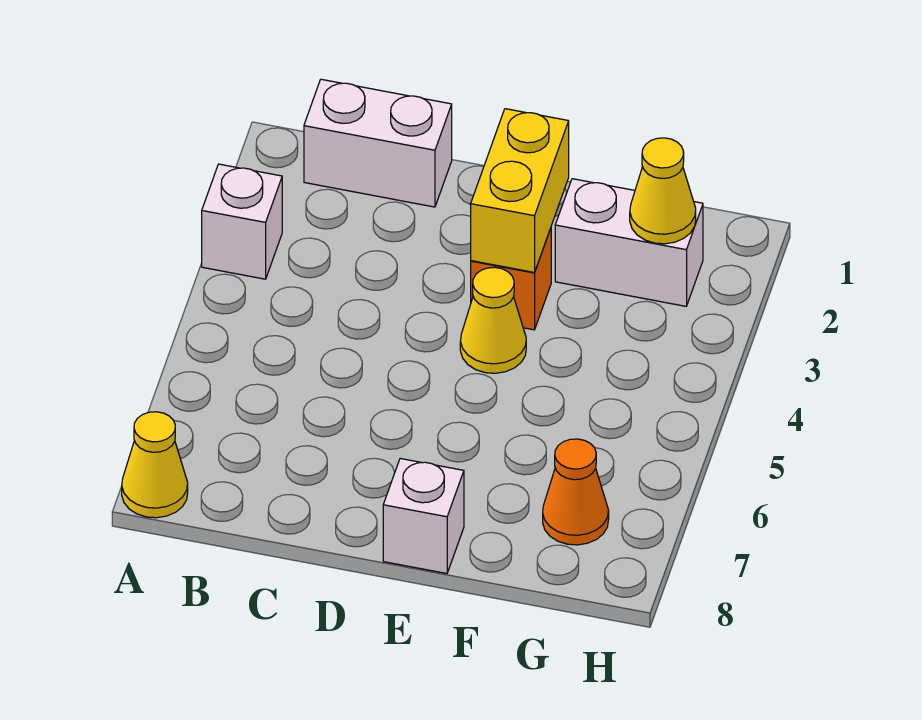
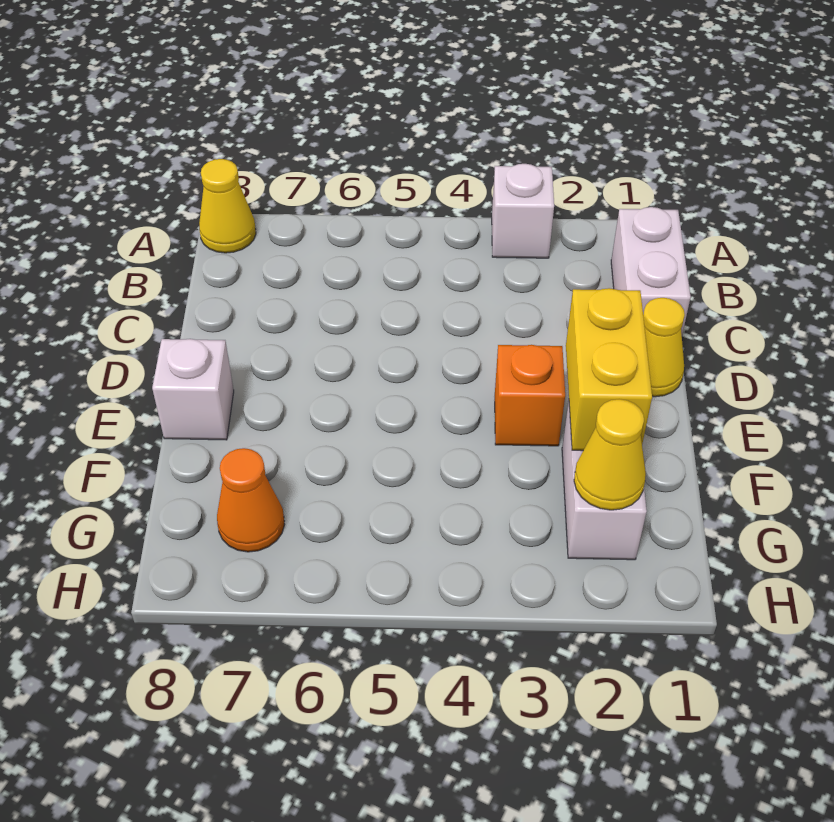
yellow 1x2 brick [471,109,569,272] -> yellow 1x2 brick turned to [566,288,652,451]
yellow 1x1 cone [460,267,526,373] -> yellow 1x1 cone moved to [643,298,685,397]

